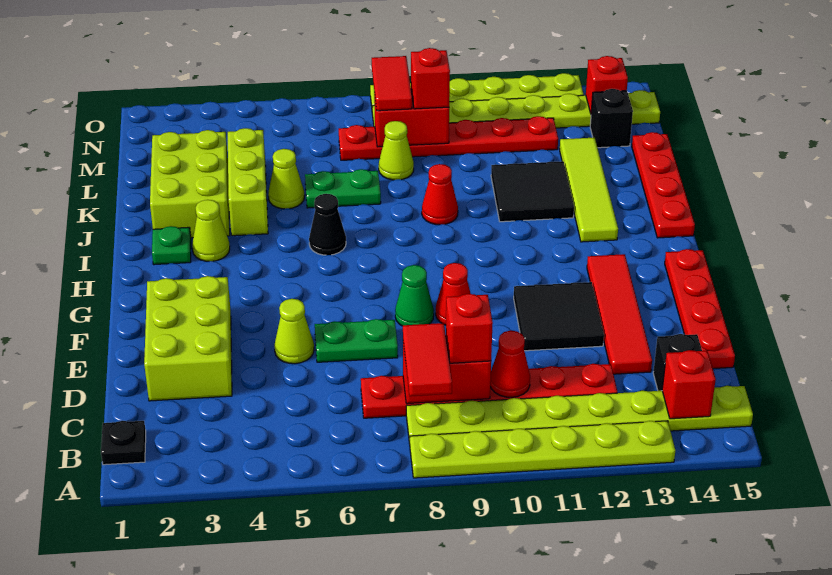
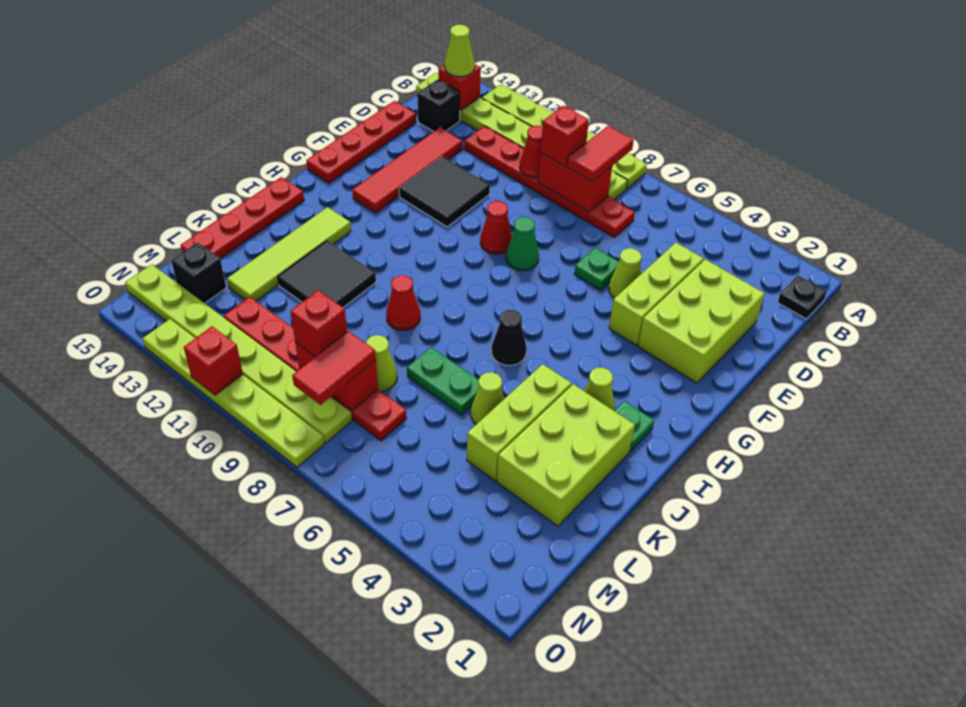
none -> lime 1x1 cone [445,25,475,77]
none -> lime 1x3 brick [609,243,704,345]
green 1x2 plate [315,319,398,362] -> green 1x1 plate [575,248,619,290]
red 1x1 brick [586,56,628,113] -> red 1x1 brick moved to [184,326,243,395]

